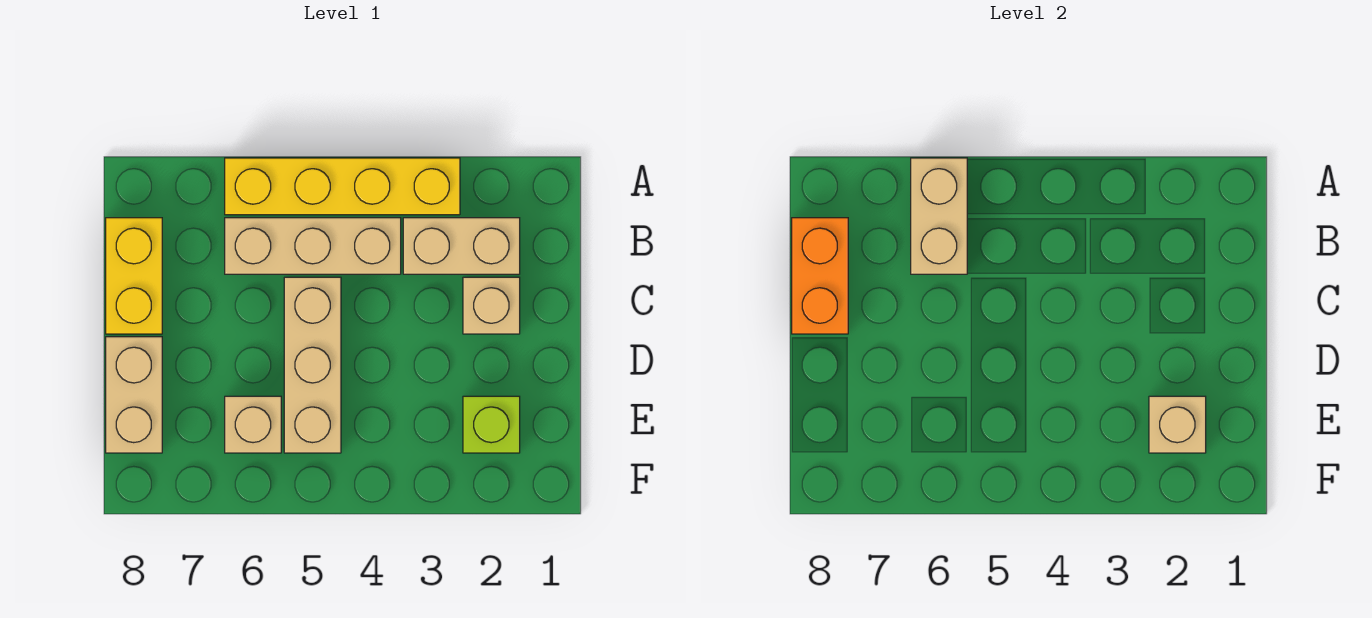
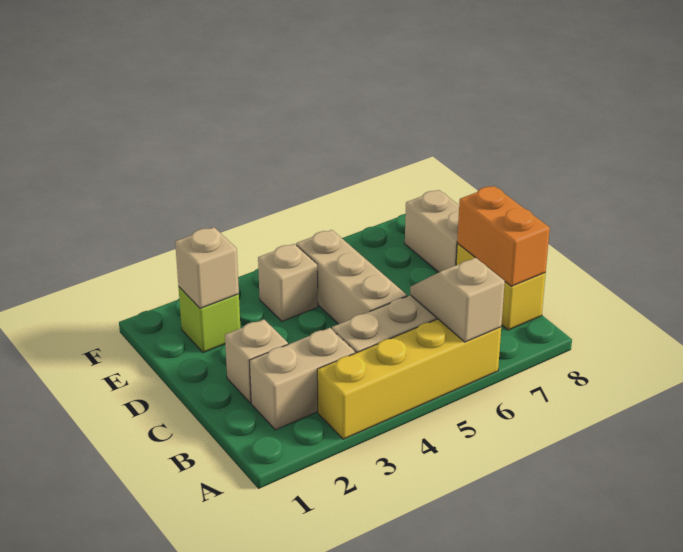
tan 1x2 brick [911,158,967,274] -> tan 1x2 slope [410,258,505,342]
tan 1x1 brick [225,396,281,453] -> tan 1x1 brick moved to [258,244,318,321]

